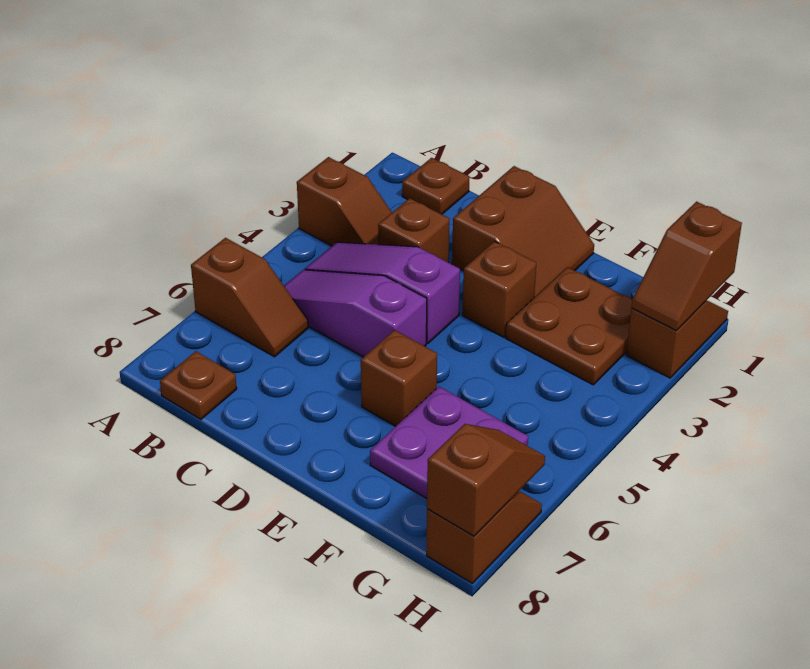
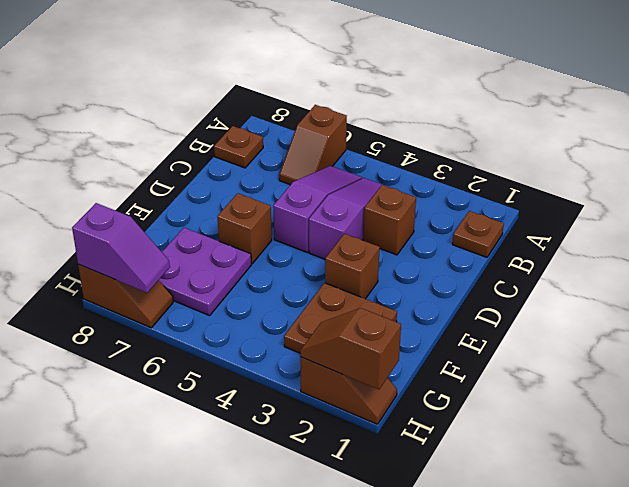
brown 1x2 slope [297,157,392,246] -> none
brown 2x2 slope [452,166,594,297] -> none
brown 1x2 slope [427,424,545,536] -> purple 1x2 slope [72,203,170,293]

